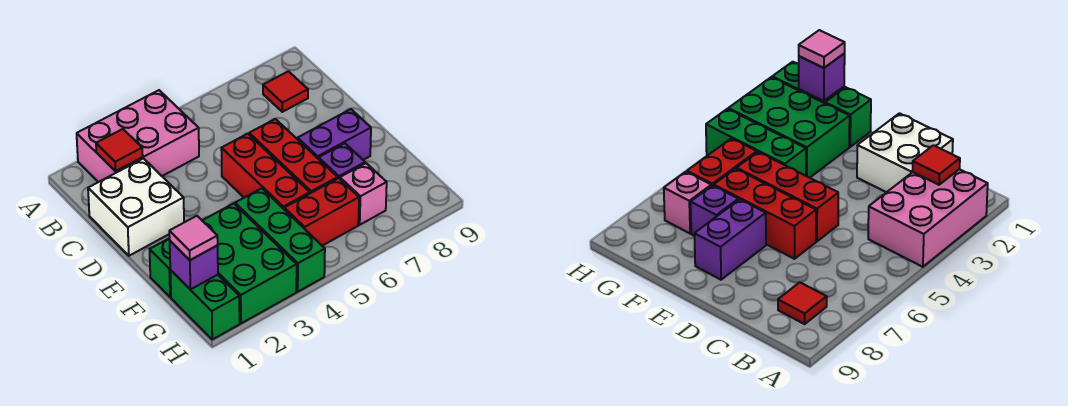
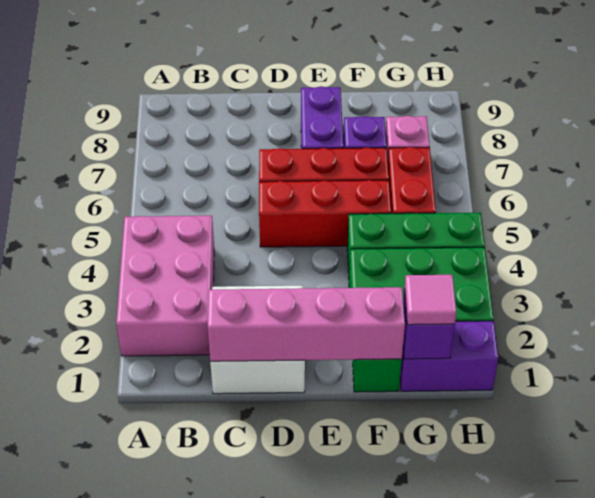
red 1x1 tile [96,129,143,171] -> none
red 1x1 tile [263,71,308,112] -> none
none -> pink 1x4 brick [208,287,405,361]
green 1x2 brick [170,270,240,339] -> purple 1x2 brick [400,321,498,391]

